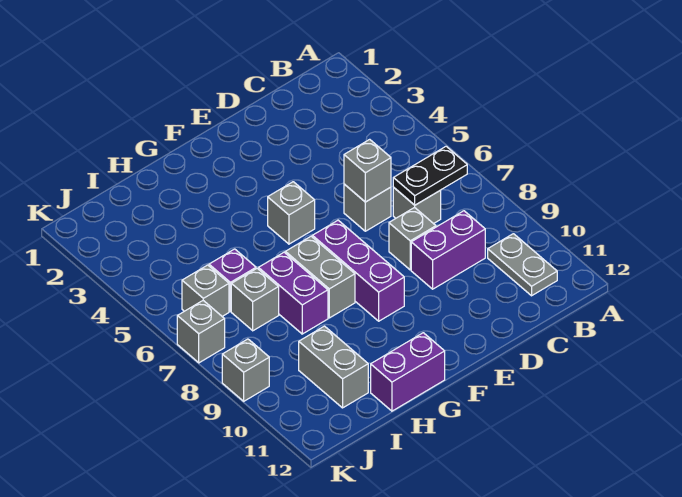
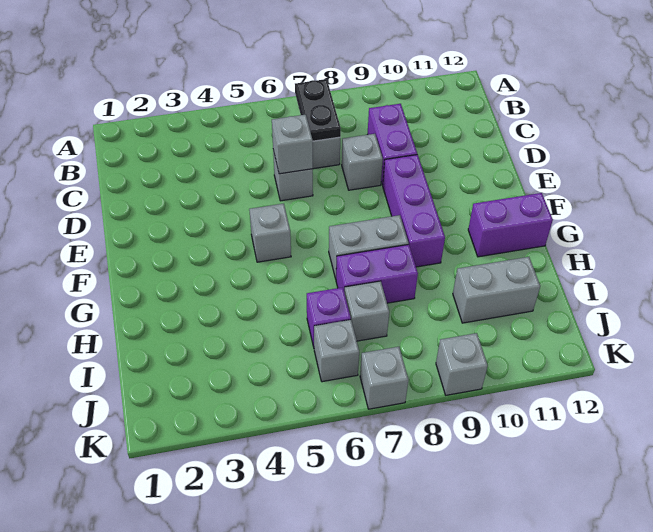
grey 1x2 plate [488,234,557,296] -> none
purple 1x3 brick [312,220,404,321] -> purple 1x3 brick turned to [383,155,445,267]
purple 1x2 brick [371,333,445,411] -> purple 1x2 brick turned to [468,193,553,257]

